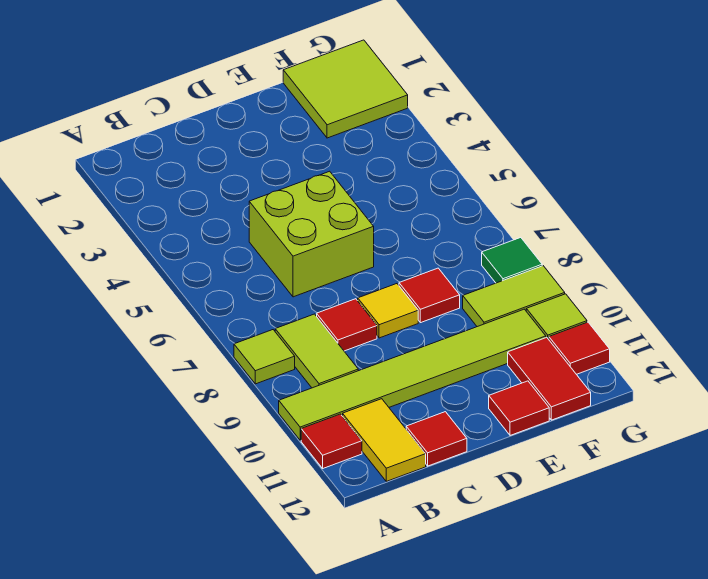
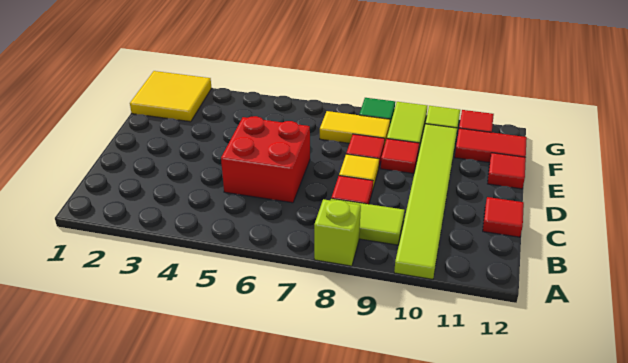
lime 1x1 tile [234,330,295,384] -> lime 1x1 brick [314,199,361,266]
red 1x1 tile [301,414,362,468] -> red 1x1 tile moved to [381,139,419,174]
yellow 1x2 tile [343,399,426,481] -> yellow 1x2 tile moved to [320,111,390,146]
lime 2x2 brick [249,171,374,297] -> red 2x2 brick [221,116,310,203]
lime 2x2 tile [283,40,408,138] -> yellow 2x2 tile [130,71,211,122]

